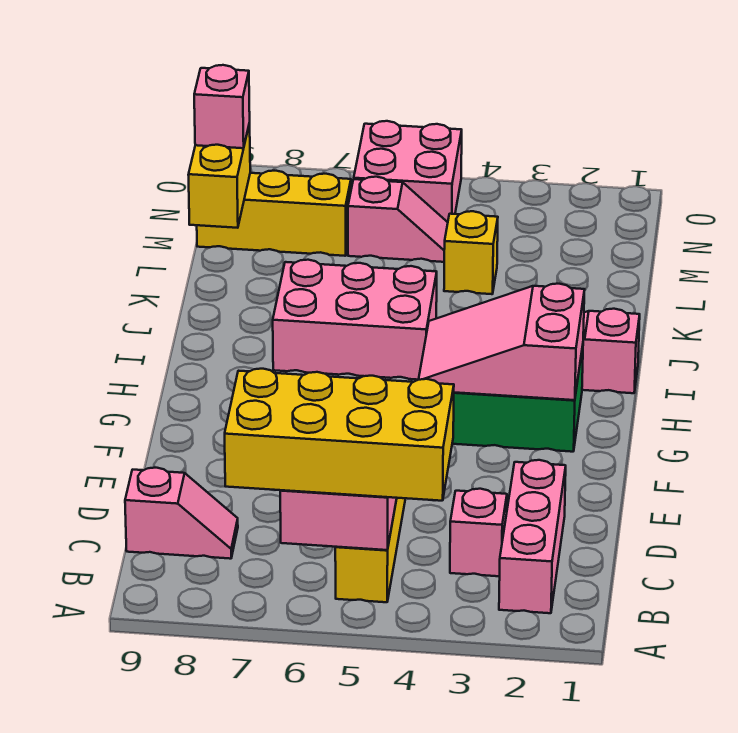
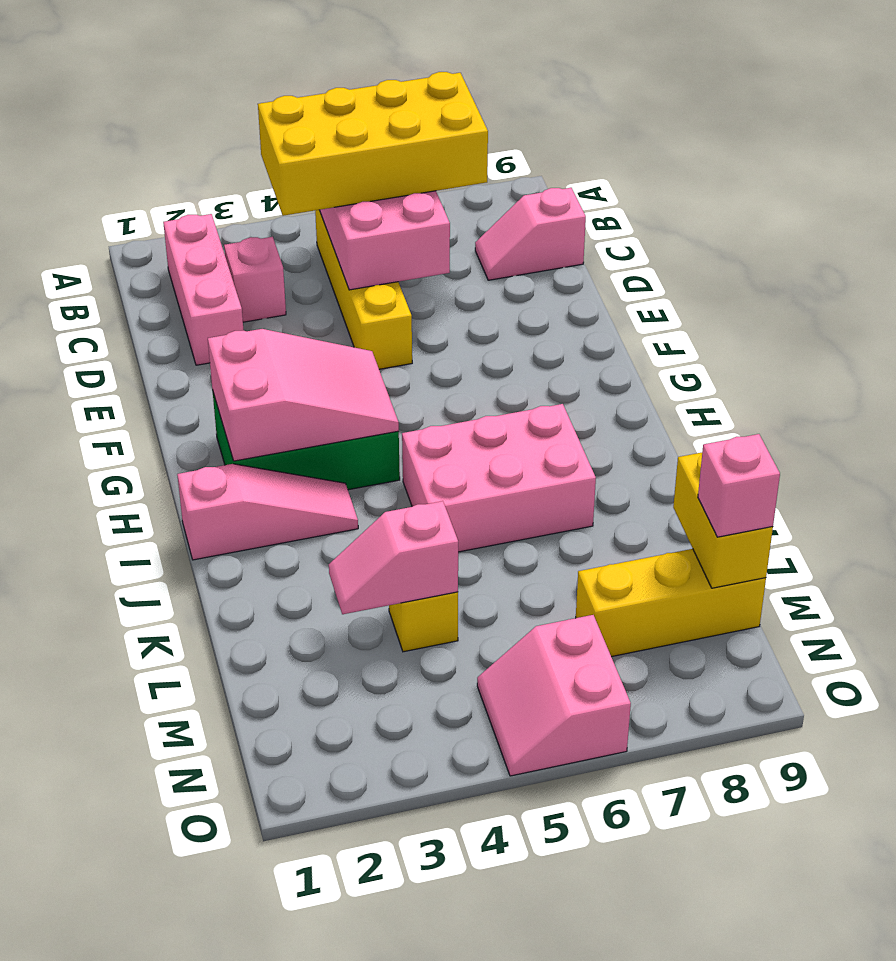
pink 1x2 slope [348,177,448,262] -> pink 1x2 slope moved to [329,501,458,614]
pink 2x2 brick [354,121,462,222] -> pink 2x2 slope [477,615,631,776]

